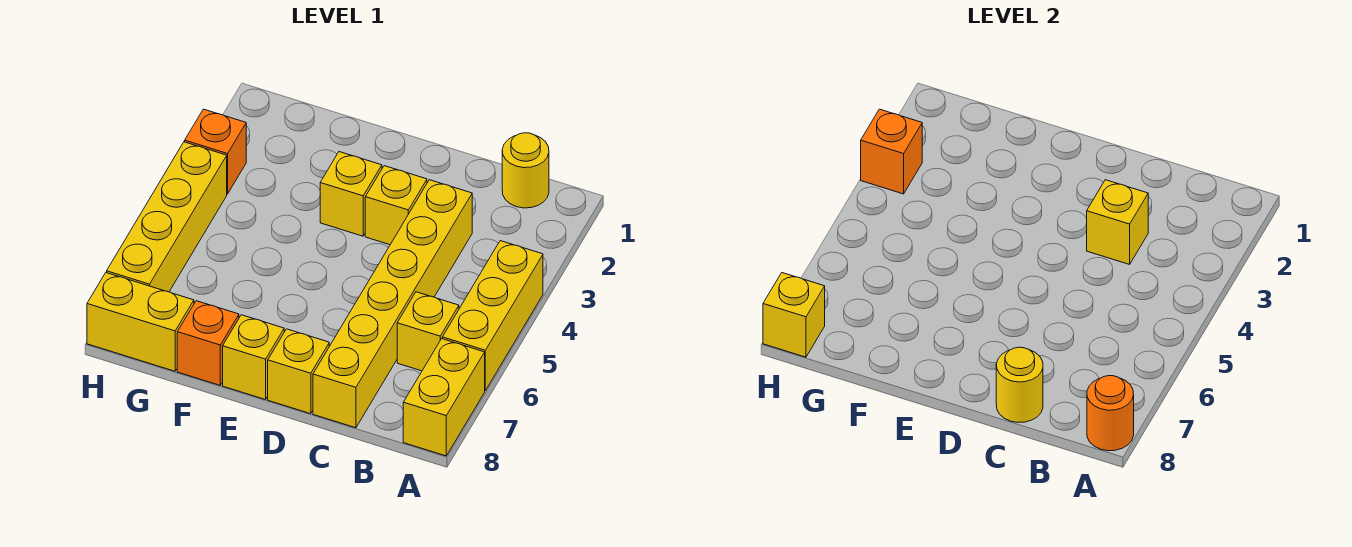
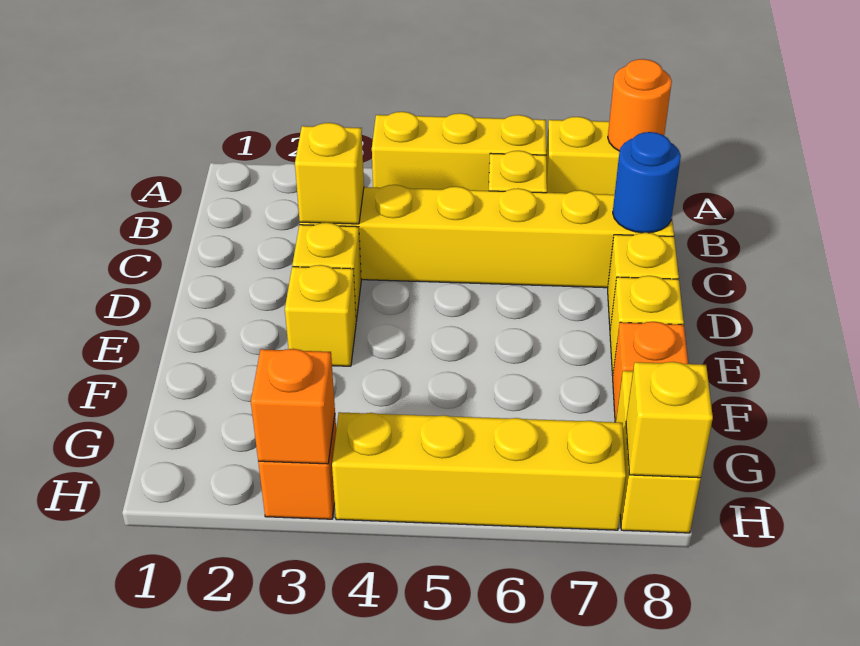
yellow 1x1 round brick [502,133,549,208] -> none
yellow 1x1 round brick [996,347,1043,422] -> blue 1x1 round brick [613,132,681,233]

